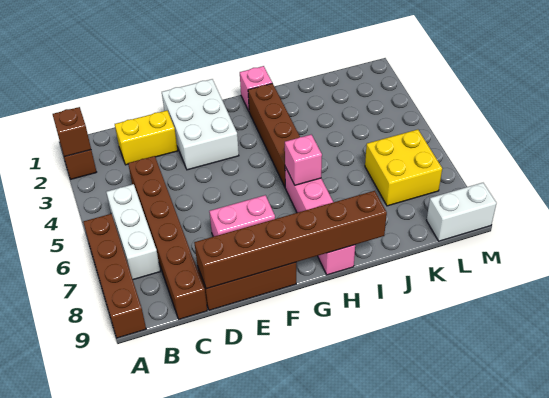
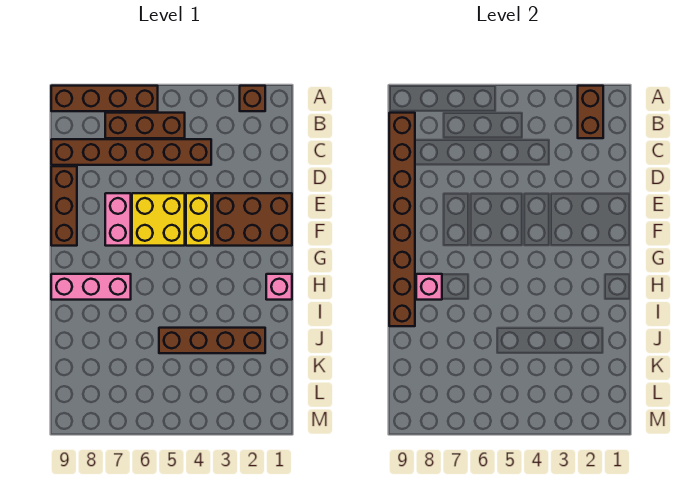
brown 1x1 brick [53,107,91,157] -> brown 1x2 brick [578,86,603,138]
white 1x3 brick [106,184,160,280] -> brown 1x3 brick [105,113,185,138]
yellow 1x2 brick [115,111,178,165] -> yellow 1x2 brick moved to [186,193,211,246]
brown 1x6 brick [194,191,387,289] -> brown 1x8 brick [389,113,415,326]
white 2x3 brick [162,79,239,170] -> brown 2x3 brick [213,193,292,246]
brown 1x4 brick [248,83,300,187] -> brown 1x4 brick moved to [159,328,265,353]
pink 1x4 brick [285,167,355,275] -> pink 1x3 brick [51,274,131,300]
pink 1x1 brick [284,135,322,185] -> pink 1x1 brick moved to [416,274,442,300]
yellow 2x2 brick [365,130,442,206] -> yellow 2x2 brick moved to [132,193,185,246]
white 1x2 brick [427,183,497,241] -> none

